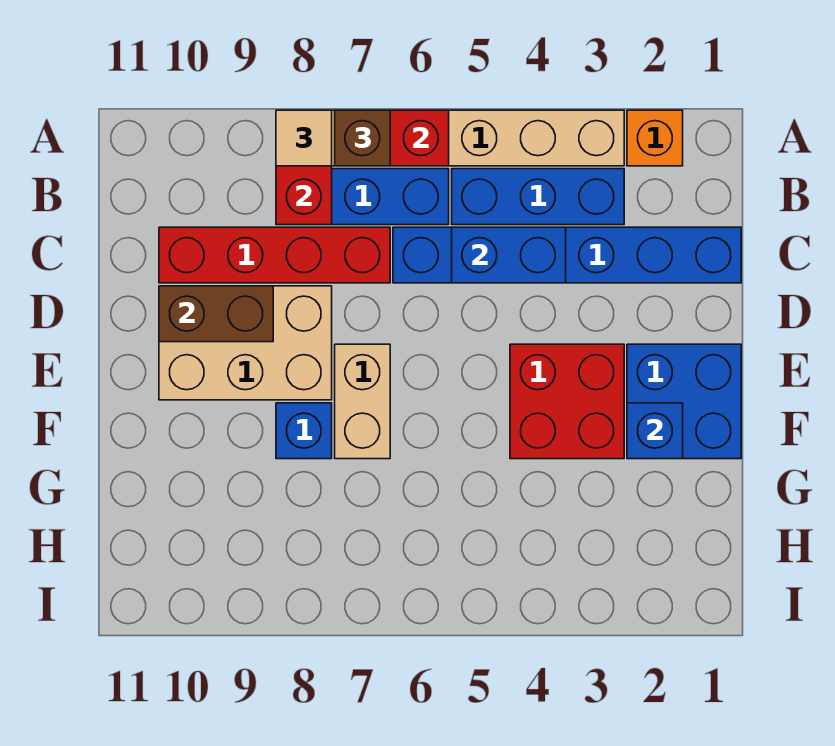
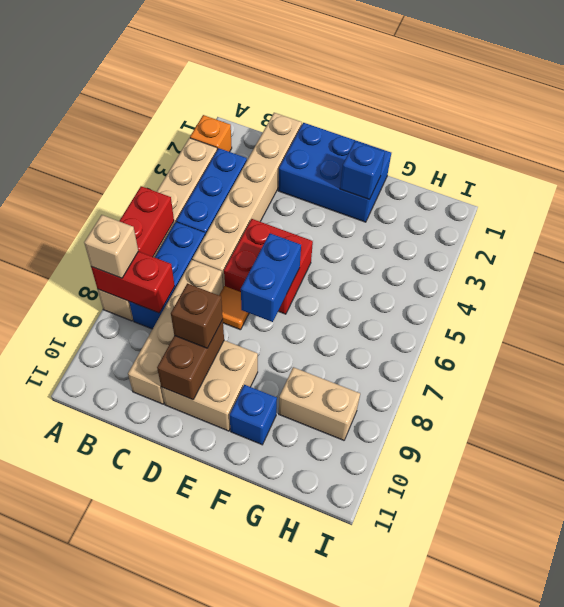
brown 1x1 brick [335,110,390,166] -> brown 1x1 brick moved to [171,283,223,348]
tan 1x1 tile [276,110,332,166] -> tan 1x1 brick [84,215,138,278]
blue 1x6 brick [393,227,741,283] -> tan 1x6 brick [192,113,302,287]
blue 1x2 brick [452,227,566,283] -> blue 1x2 brick moved to [241,233,301,322]
red 1x4 brick [159,227,390,283] -> tan 1x4 brick [128,260,223,404]
none -> orange 1x1 tile [219,286,249,330]
tan 2x3 brick [159,286,332,400] -> tan 2x2 brick [161,340,258,431]
blue 2x2 brick [627,344,741,459] -> blue 2x3 brick [278,123,391,222]
red 2x2 brick [510,344,624,459] -> red 2x2 brick moved to [224,219,313,314]
tan 1x2 brick [335,344,390,459] -> tan 1x2 brick moved to [279,367,360,440]
blue 1x1 brick [276,403,332,459] -> blue 1x1 brick moved to [230,385,277,445]

